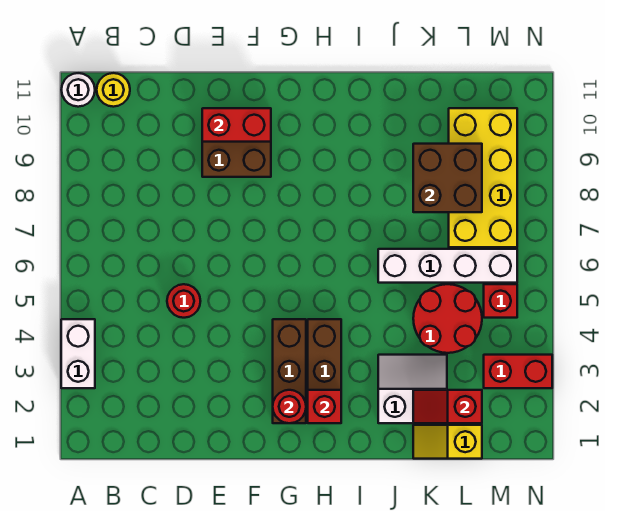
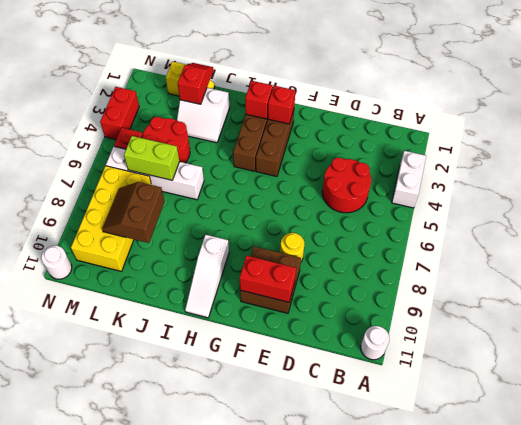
yellow 1x1 round brick [97,73,130,107] -> yellow 1x1 round brick moved to [280,233,304,262]
red 1x1 round brick [167,284,200,318] -> red 2x2 round brick [322,158,371,213]
red 1x1 round brick [273,390,306,423] -> red 1x1 brick [268,86,295,124]
none -> white 1x3 slope [185,235,229,318]
red 1x2 slope [413,390,482,423] -> red 1x2 slope turned to [178,63,213,104]
none -> lime 1x2 brick [124,136,180,180]
brown 2x2 brick [413,144,482,212] -> brown 2x2 slope [102,182,165,243]
red 1x2 brick [484,355,552,388] -> red 1x2 brick turned to [100,87,139,139]
none -> white 1x1 round brick [41,245,72,279]

